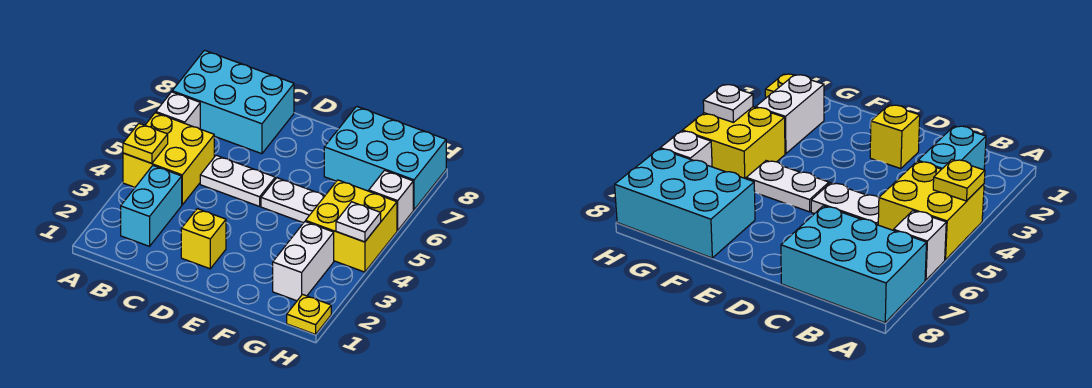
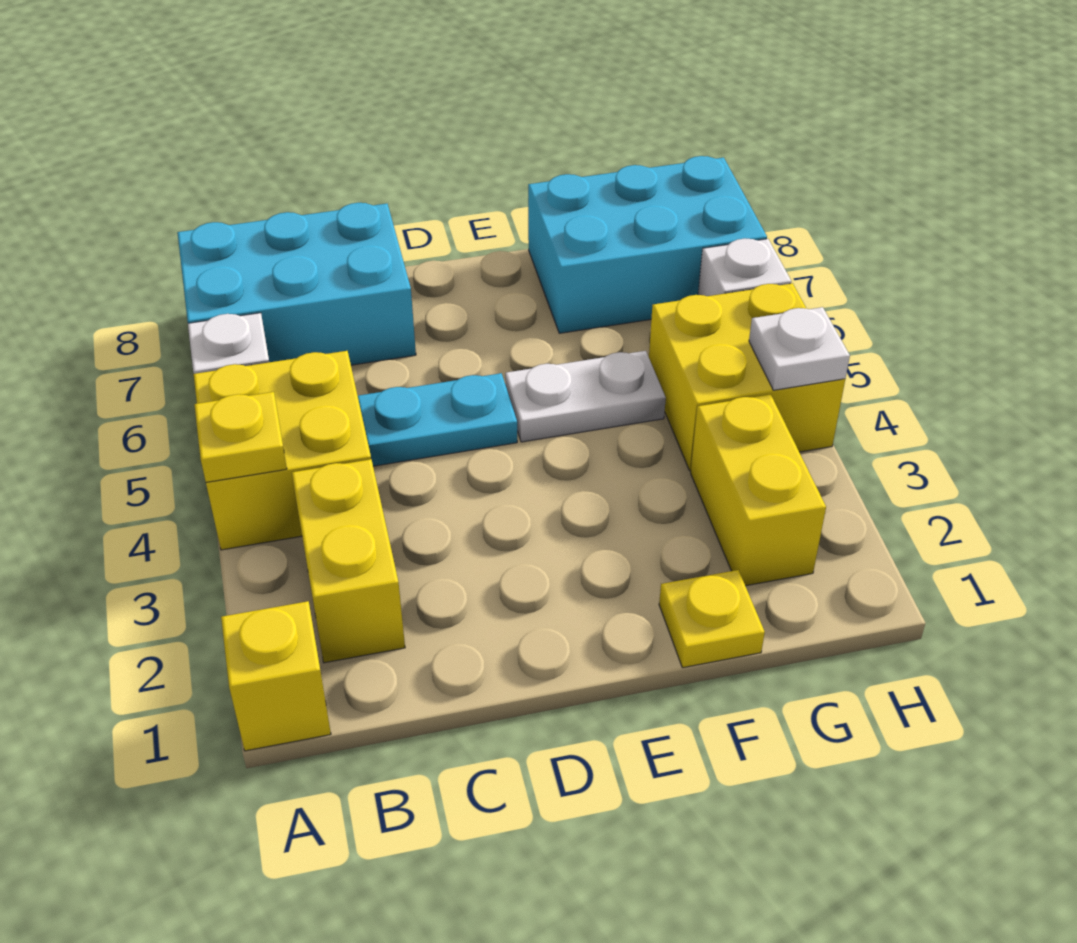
cyan 1x2 brick [121,166,182,246] -> yellow 1x2 brick [292,459,405,663]
white 1x2 plate [200,155,275,206] -> cyan 1x2 plate [358,373,517,466]
yellow 1x1 brick [181,209,226,269] -> yellow 1x1 brick moved to [221,601,331,751]
white 1x2 brick [273,222,334,301] -> yellow 1x2 brick [691,394,826,586]
yellow 1x1 plate [287,295,331,334] -> yellow 1x1 plate moved to [659,570,765,668]

